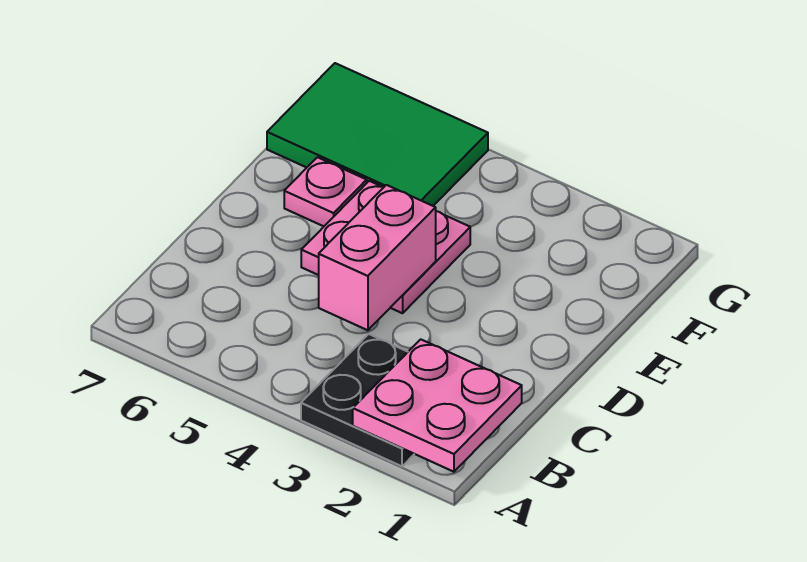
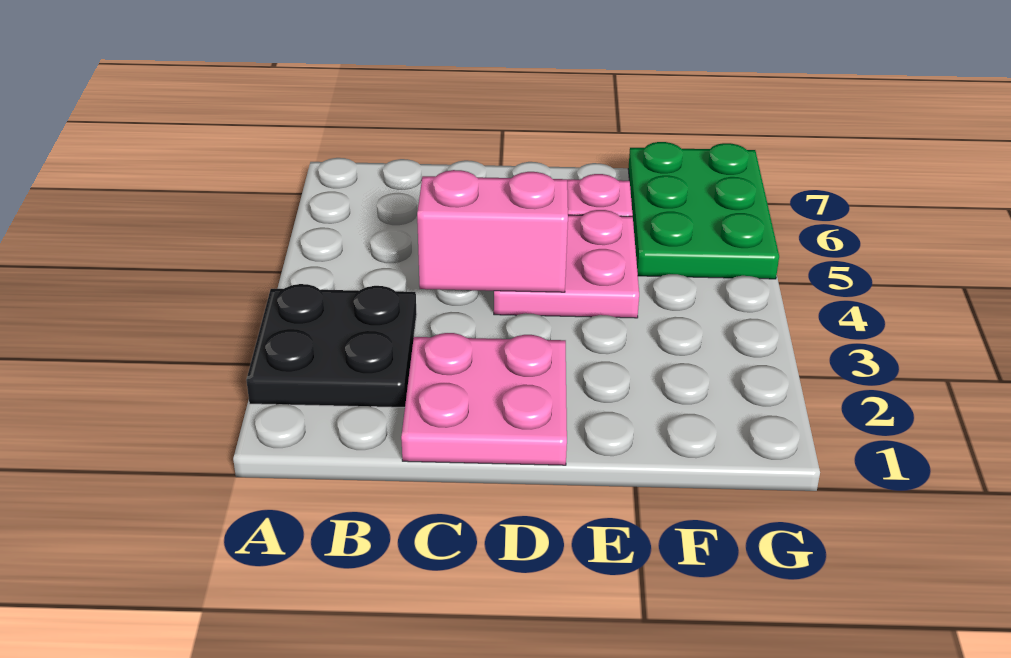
pink 2x2 plate [353,339,522,472] -> pink 2x2 plate moved to [401,333,567,465]
green 2x3 tile [267,63,488,206] -> green 2x3 plate [628,142,779,279]

